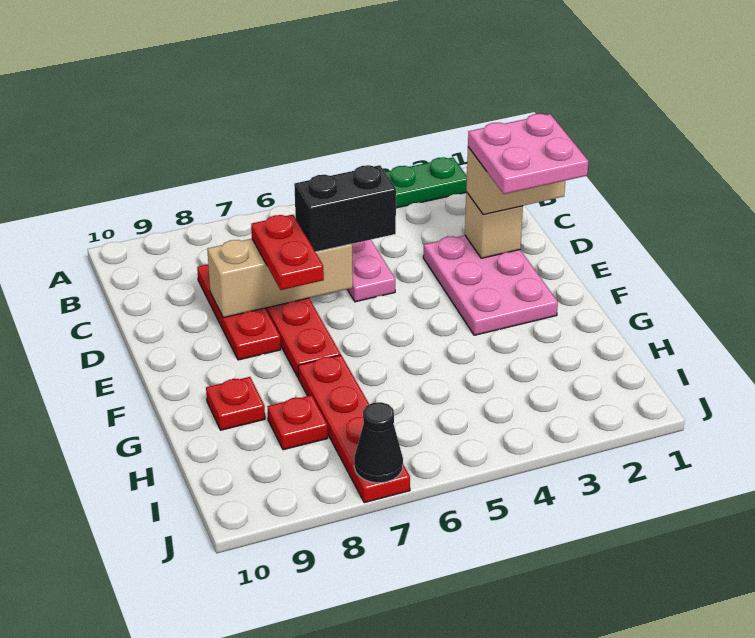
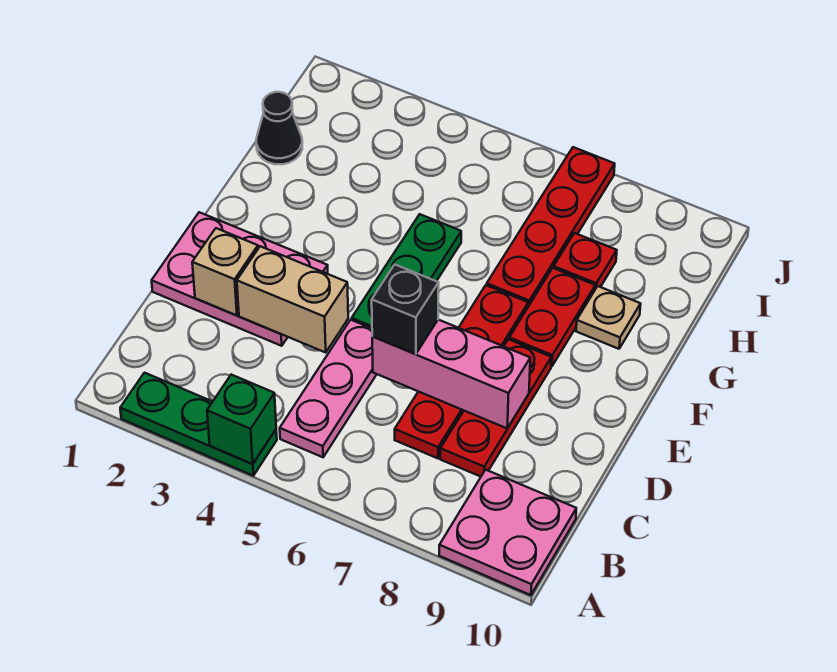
none -> green 1x1 brick [207,375,276,464]
tan 1x2 brick [466,147,565,215] -> tan 1x2 brick moved to [237,246,348,352]
pink 2x2 plate [468,114,588,194] -> pink 2x2 plate moved to [439,470,576,595]
pink 2x3 plate [423,235,558,335] -> pink 2x3 plate turned to [152,212,328,346]
black 1x2 brick [294,165,396,252] -> black 1x1 brick [372,265,439,354]
tan 1x3 brick [207,239,353,318] -> pink 1x3 brick [372,320,530,428]
red 1x2 plate [251,215,324,290] -> red 1x2 plate moved to [509,268,595,367]
none -> green 1x3 plate [352,214,461,328]
red 1x1 plate [206,377,265,430] -> tan 1x1 plate [576,286,641,349]
black 1x1 cone [354,402,403,483] -> black 1x1 cone moved to [256,92,302,164]

